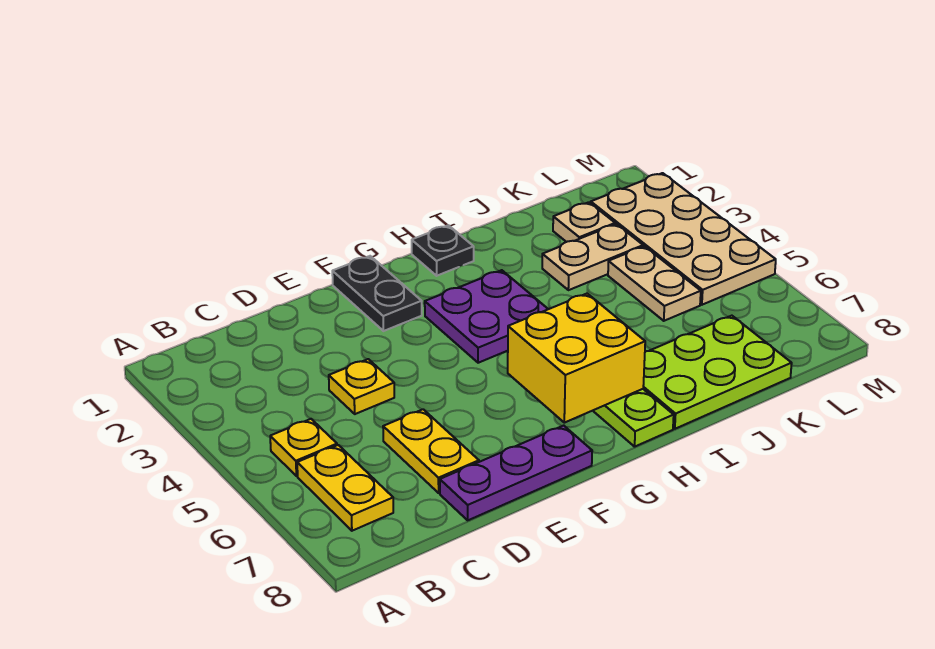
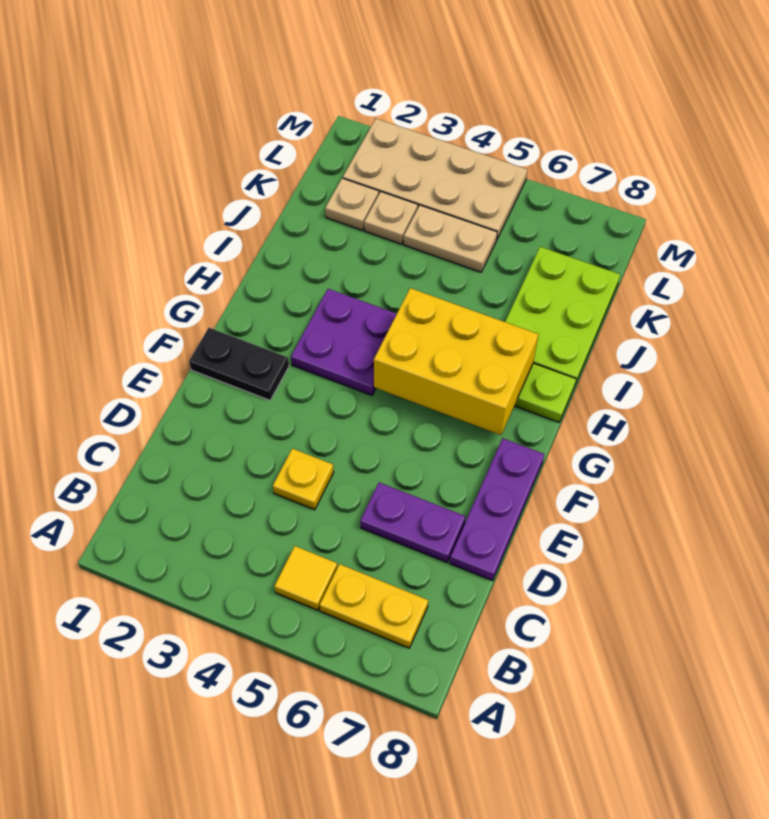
yellow 1x1 plate [270,419,337,476] -> yellow 1x1 tile [274,546,337,610]
yellow 1x2 plate [383,409,479,493] -> purple 1x2 plate [360,482,465,562]
yellow 2x2 brick [508,294,645,423] -> yellow 2x3 brick [374,288,539,435]
black 1x1 plate [412,225,474,276] -> none
tan 1x2 plate [542,224,643,290] -> tan 1x1 plate [364,192,418,244]

